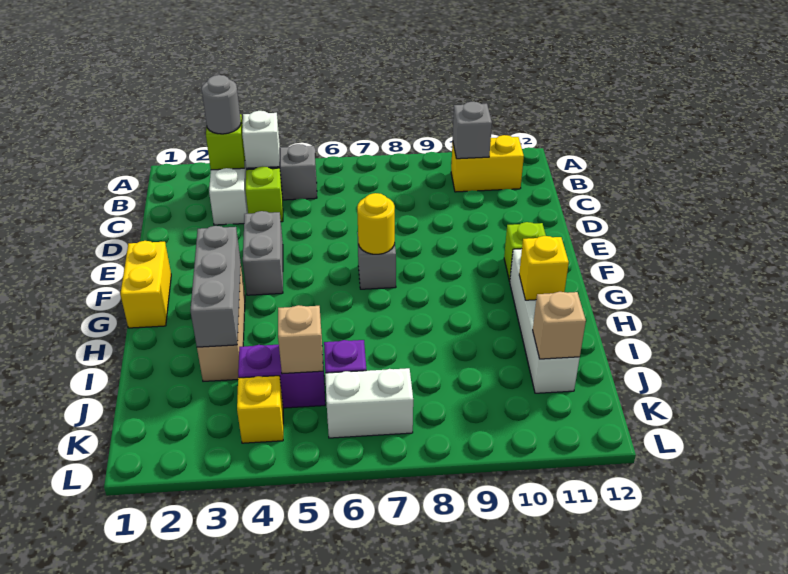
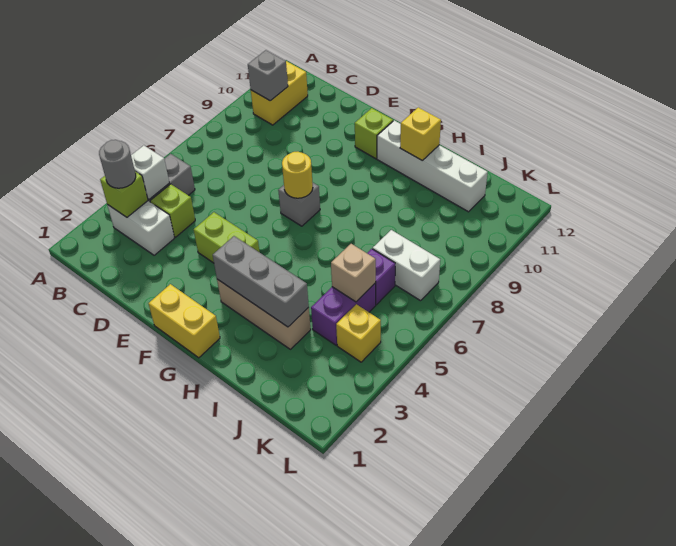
grey 1x2 brick [243,211,283,295] -> lime 1x2 brick [194,212,259,263]
tan 1x1 brick [533,292,586,359] -> none
white 1x2 brick [325,368,413,438] -> white 1x2 brick turned to [373,230,440,301]

